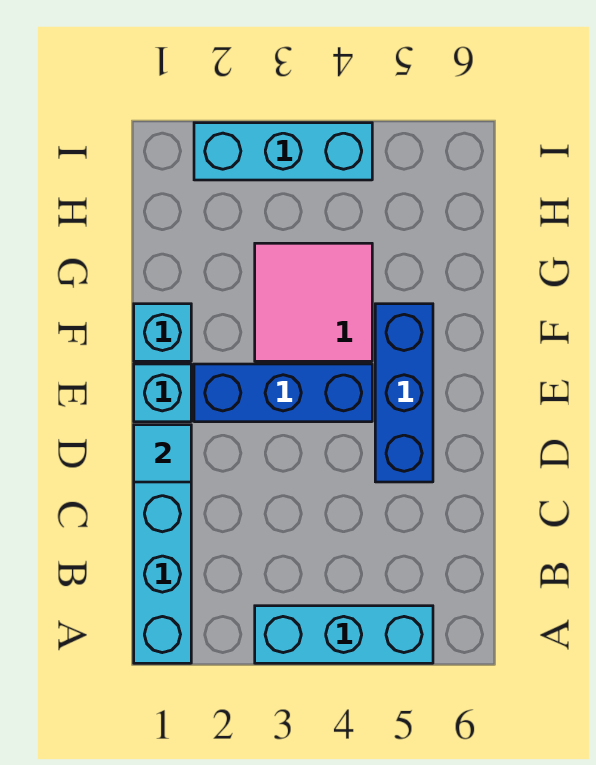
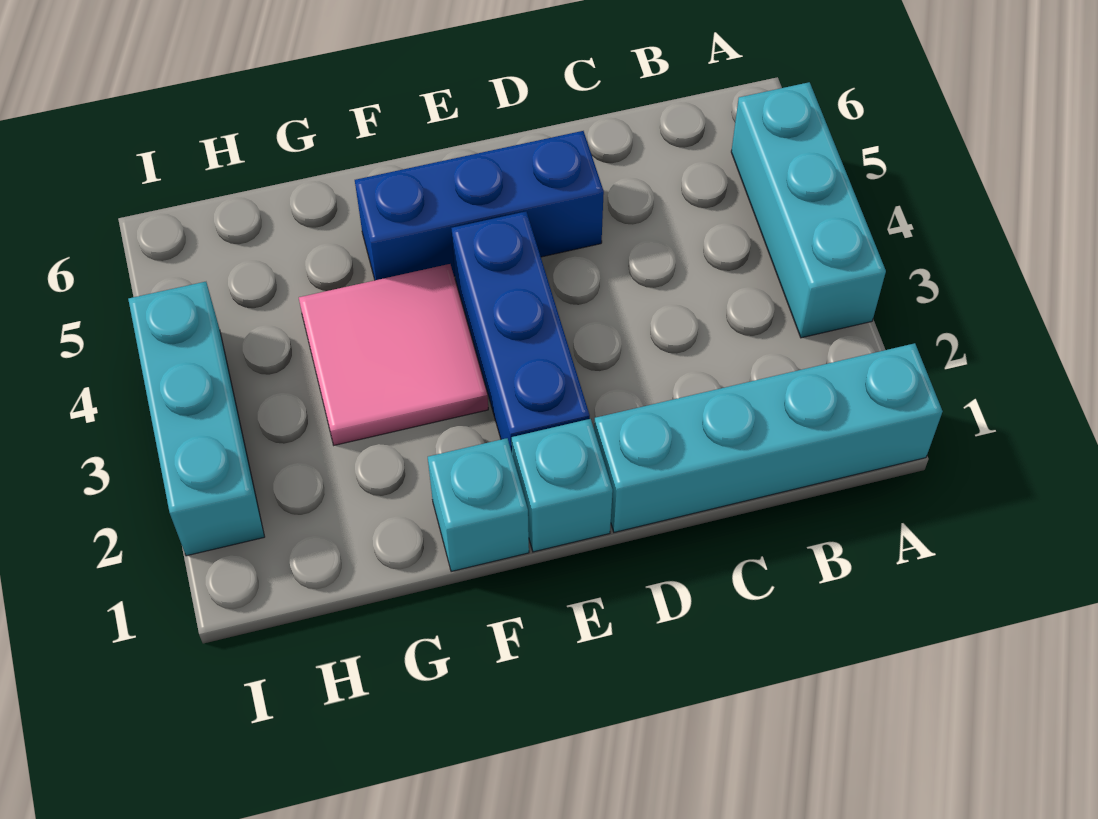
cyan 1x1 tile [134,425,191,482] -> none

